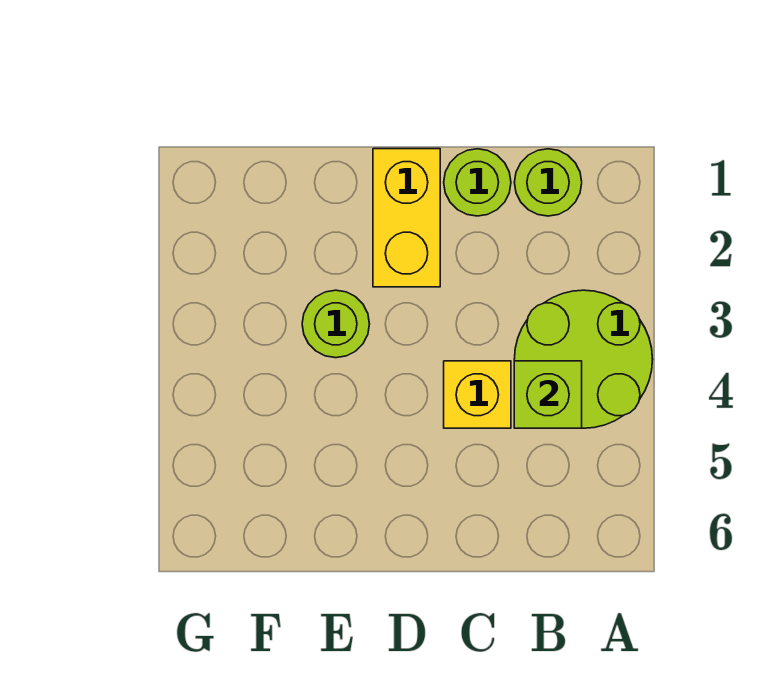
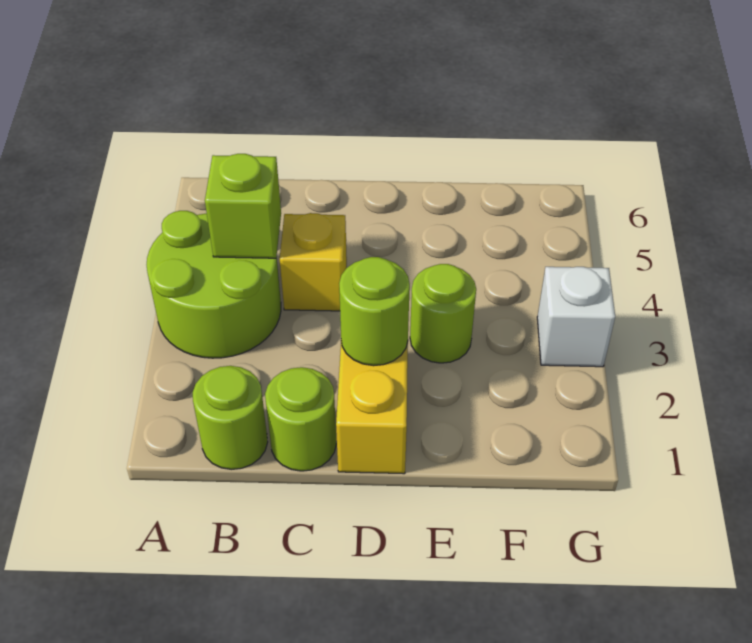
none -> lime 1x1 round brick [339,257,410,366]
none -> white 1x1 brick [537,267,615,367]

